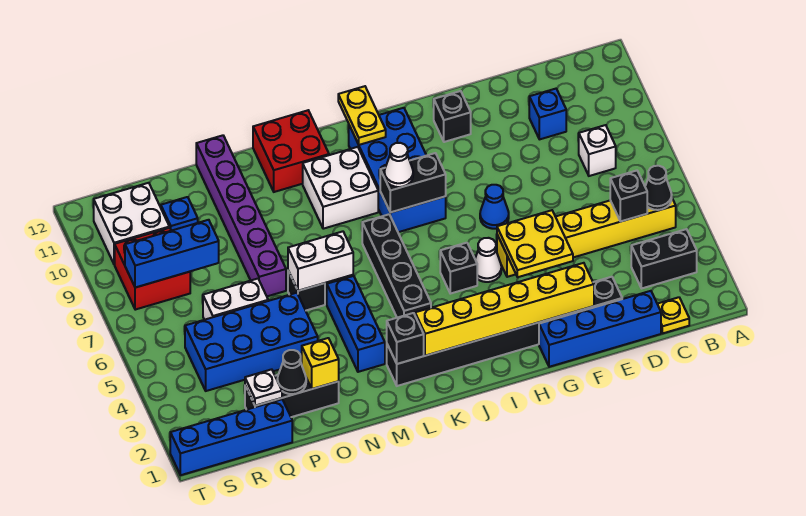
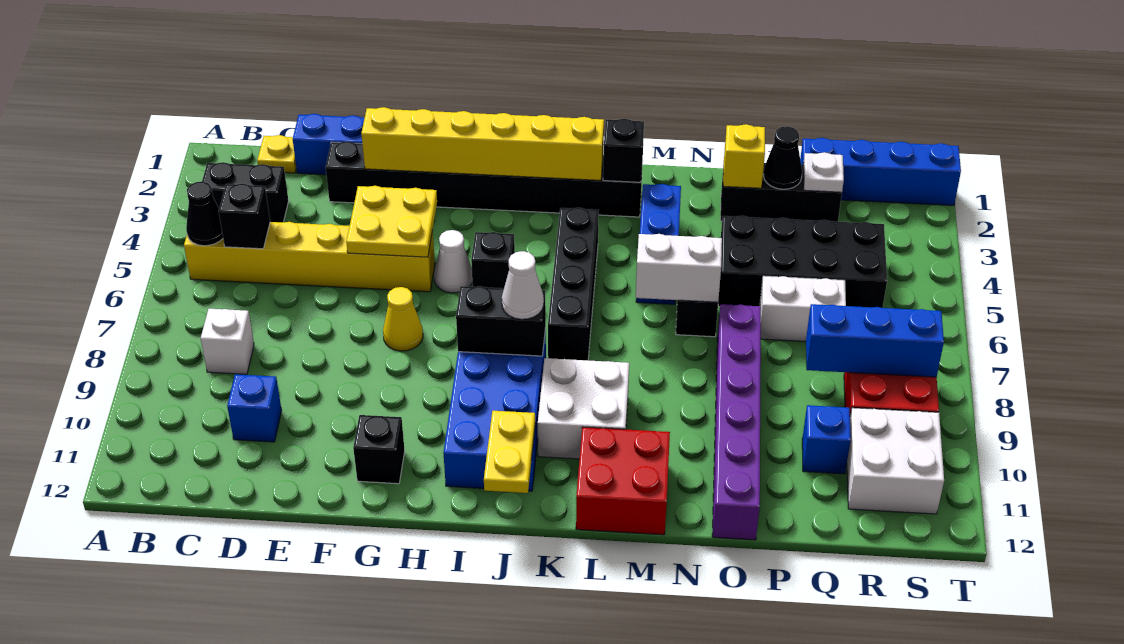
blue 1x1 cone [480,185,509,229] -> yellow 1x1 cone [383,287,423,351]
blue 2x4 brick [185,293,318,391] -> black 2x4 brick [718,216,887,308]

